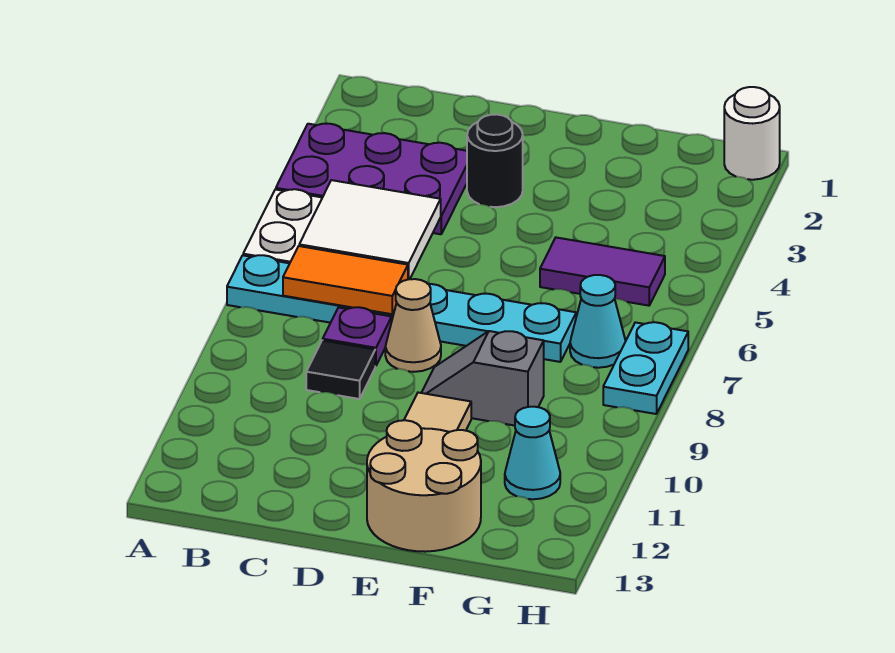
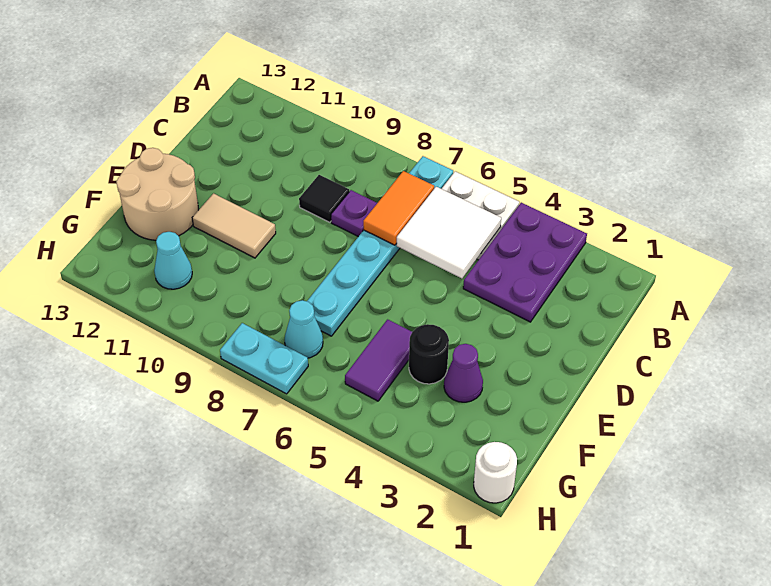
black 1x1 round brick [467,114,523,207] -> black 1x1 round brick moved to [409,324,449,384]
tan 1x1 cone [385,279,441,372] -> none
grey 1x2 slope [422,331,544,426] -> none
none -> purple 1x1 cone [444,344,483,402]

